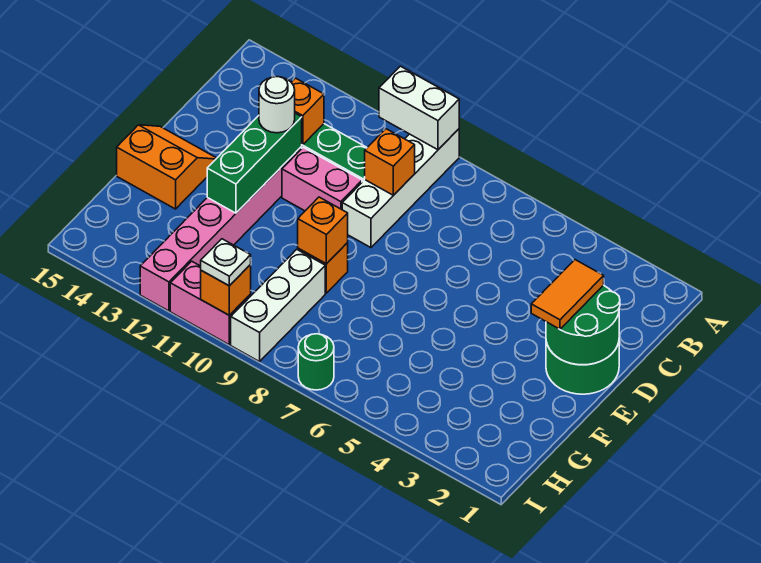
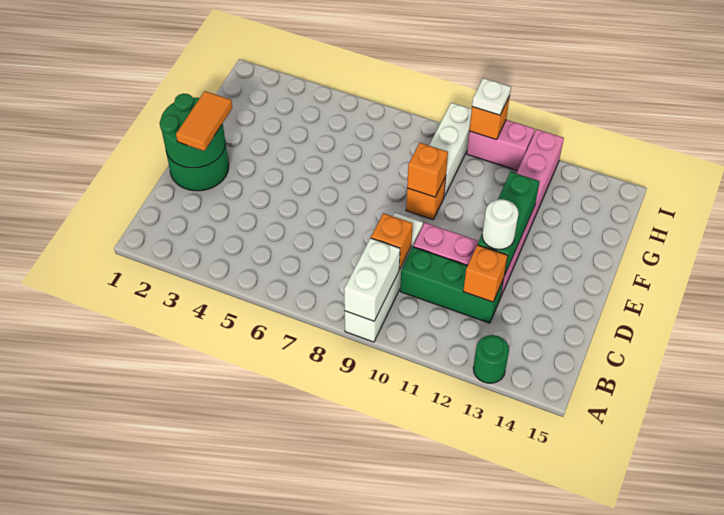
white 1x2 brick [379,66,459,150] -> white 1x2 brick turned to [344,238,400,321]
orange 2x2 slope [117,125,217,209] -> none
green 1x1 round brick [298,334,334,390] -> green 1x1 round brick moved to [473,335,509,383]

